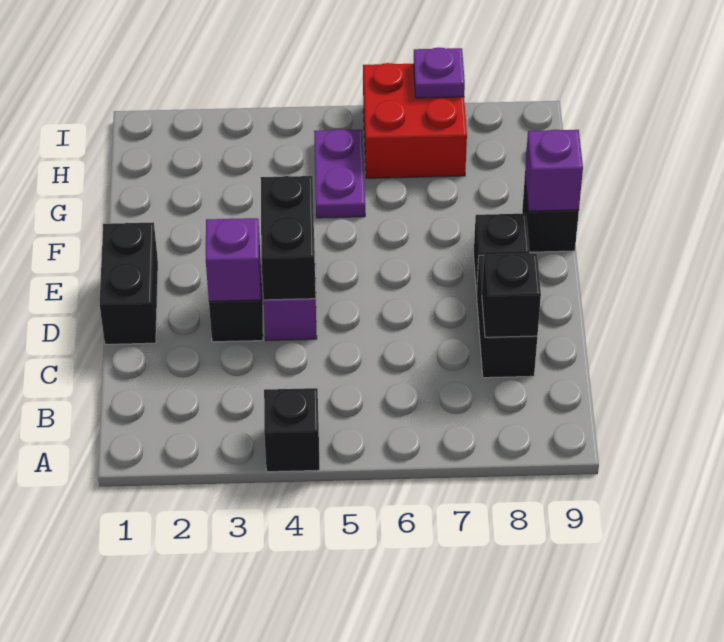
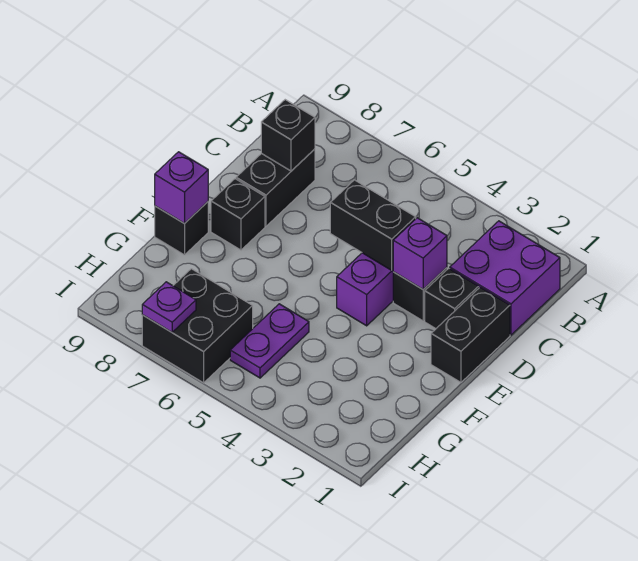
black 1x1 brick [264,388,320,472] -> black 1x1 brick moved to [425,268,479,329]
none -> purple 2x2 brick [450,221,560,335]
black 1x2 brick [261,176,315,300] -> black 1x2 brick turned to [330,180,416,270]
red 2x2 brick [363,63,467,178] -> black 2x2 brick [142,269,253,383]

